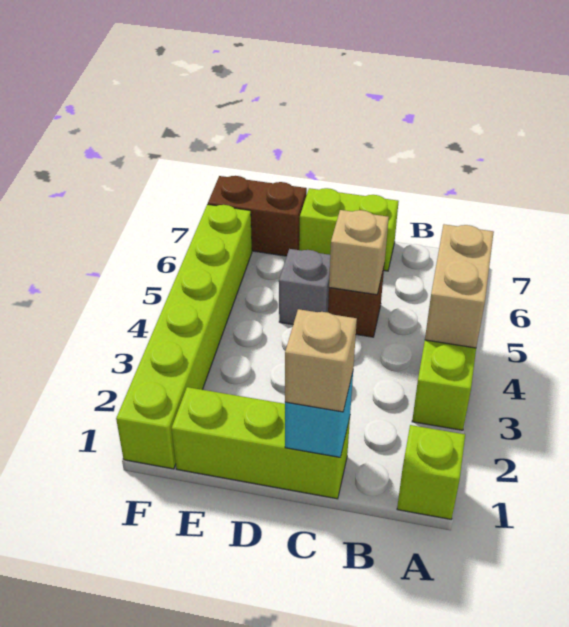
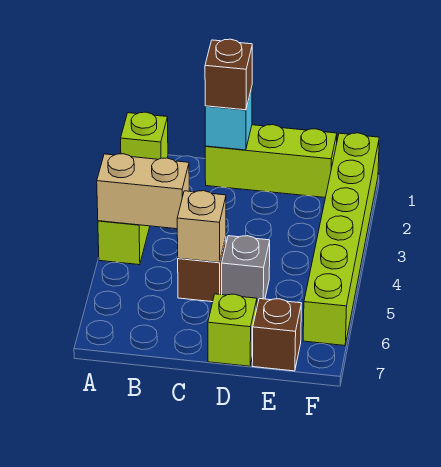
tan 1x2 brick [425,224,494,348] -> tan 1x2 brick turned to [97,154,189,229]
tan 1x1 brick [285,309,357,412] -> brown 1x1 brick [205,39,252,110]
lime 1x2 brick [299,188,399,271] -> lime 1x1 brick [208,294,257,366]
brown 1x2 brick [208,176,307,256] -> brown 1x1 brick [252,299,302,371]

